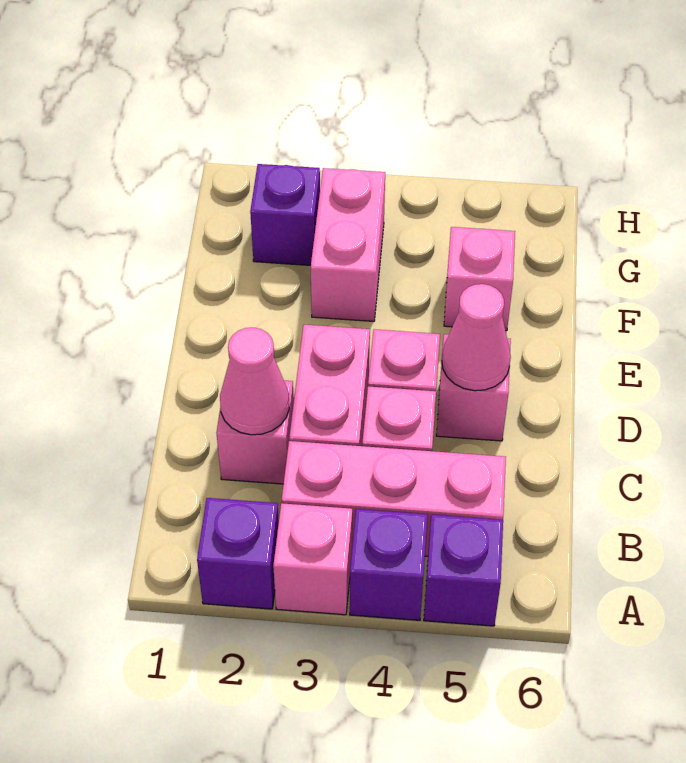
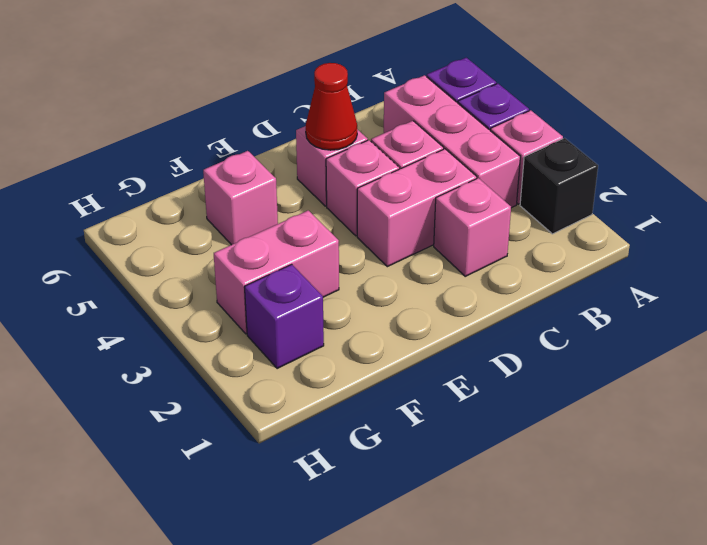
purple 1x1 brick [197,498,279,609] -> black 1x1 brick [520,138,598,234]
pink 1x1 cone [220,328,289,435] -> none
pink 1x1 cone [442,284,511,391] -> red 1x1 cone [306,63,357,150]

